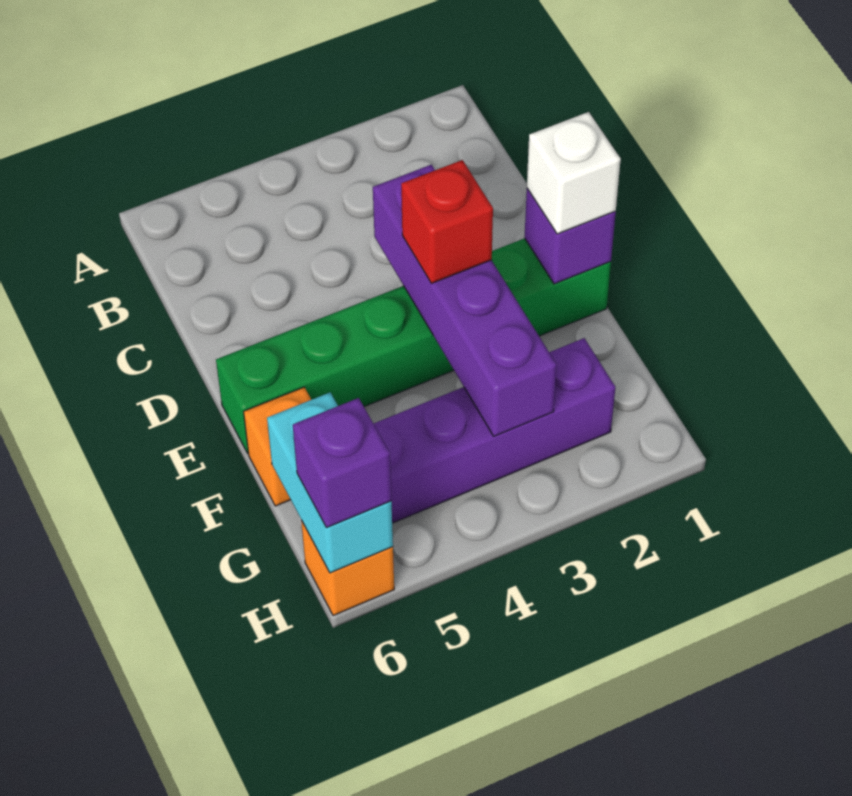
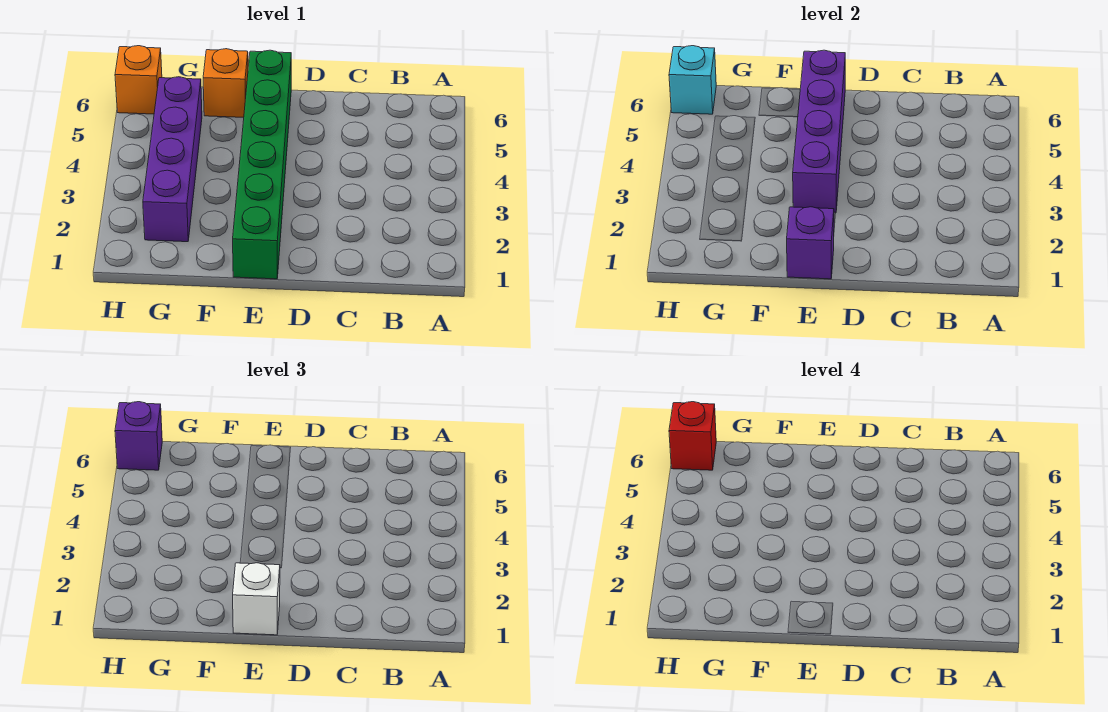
purple 1x4 brick [373,165,557,436] -> purple 1x4 brick turned to [793,50,845,212]
red 1x1 brick [401,160,493,283] -> red 1x1 brick moved to [669,402,716,470]
cyan 1x2 brick [267,393,393,573] -> cyan 1x1 brick [669,46,716,114]

